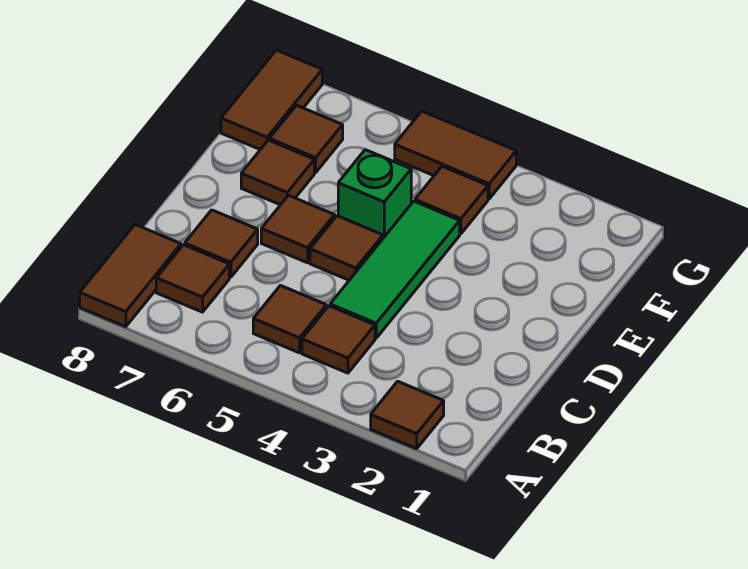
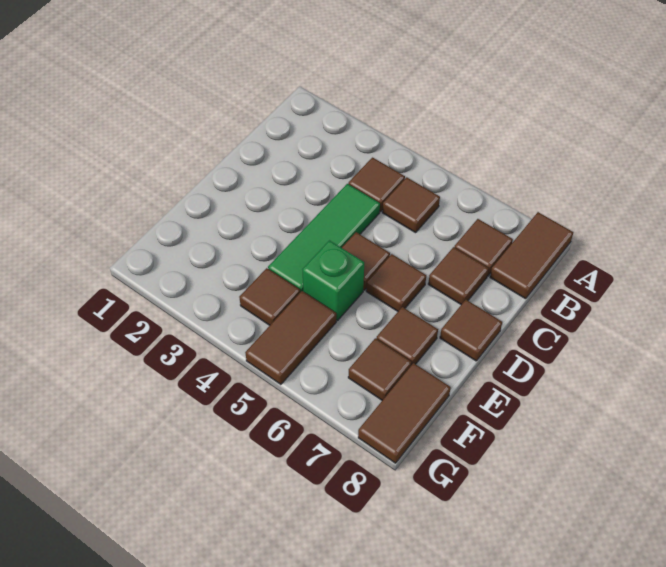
brown 1x1 tile [371,381,444,449] -> brown 1x1 tile moved to [440,300,502,361]
brown 1x2 tile [395,111,516,199] -> brown 1x2 tile turned to [245,291,336,384]

